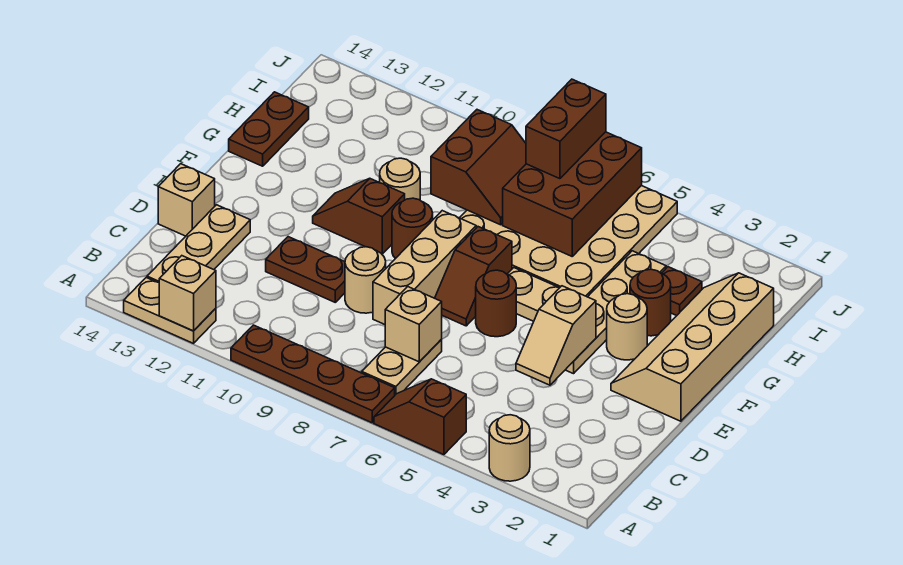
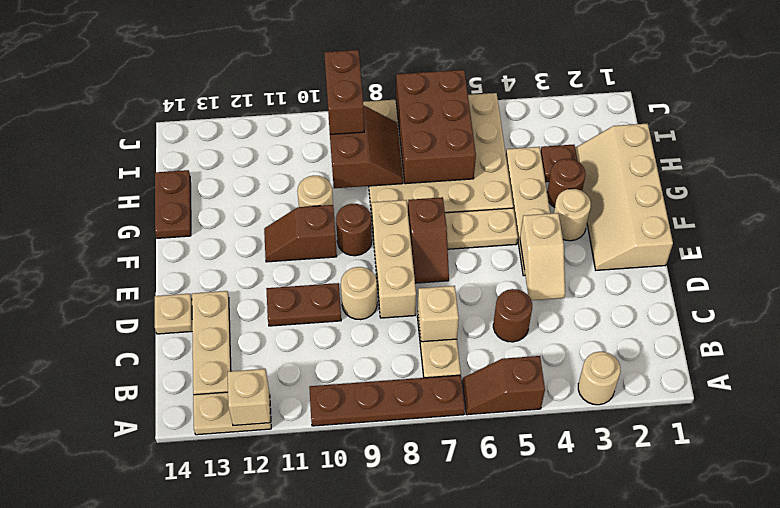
tan 1x1 brick [158,164,215,236] -> tan 1x1 plate [155,294,192,334]
brown 1x1 round brick [476,270,516,337] -> brown 1x1 round brick moved to [493,289,532,342]
brown 1x2 brick [526,79,606,179] -> brown 1x2 brick moved to [324,50,364,134]

